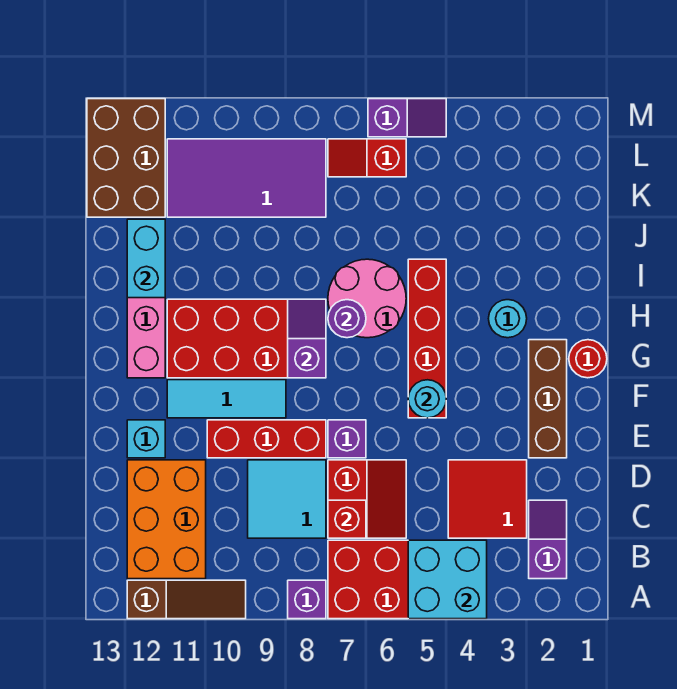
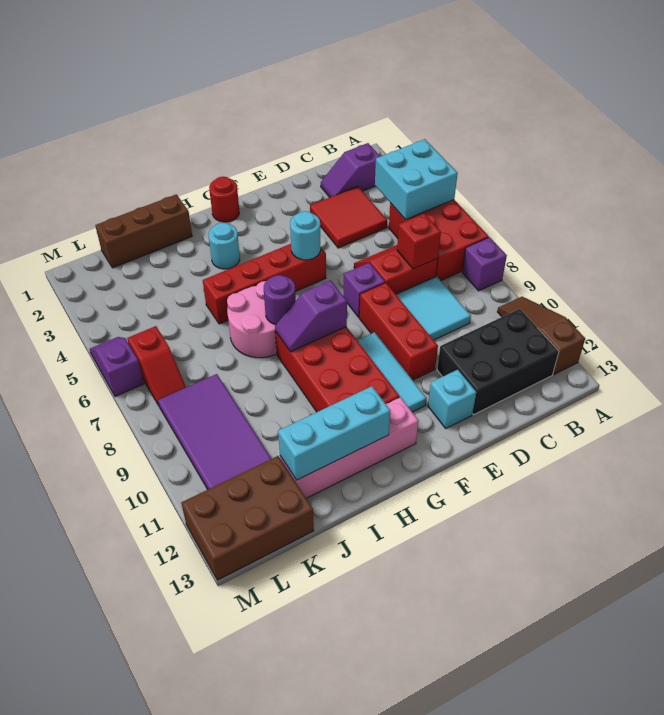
orange 2x3 brick [127,460,206,579] -> black 2x3 brick [437,309,559,415]
brown 1x3 brick [529,340,567,458] -> brown 1x3 brick moved to [95,194,192,268]
cyan 1x2 brick [127,219,165,298] -> cyan 1x3 brick [278,386,390,480]

